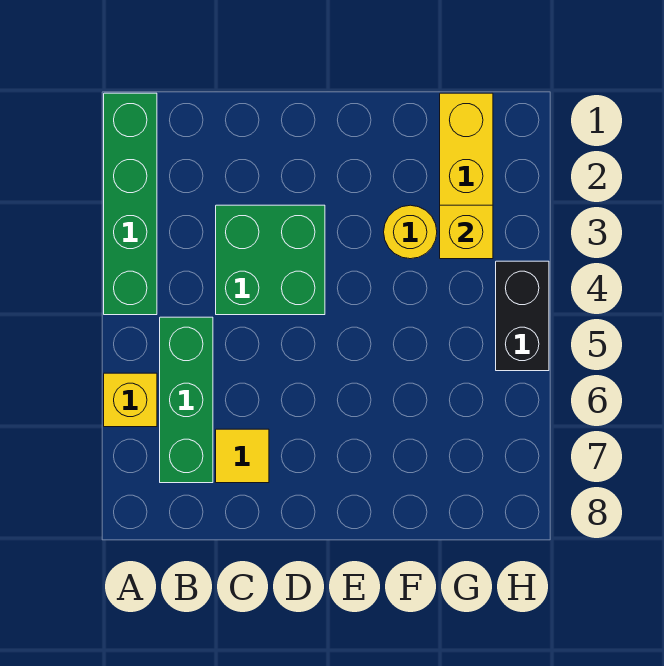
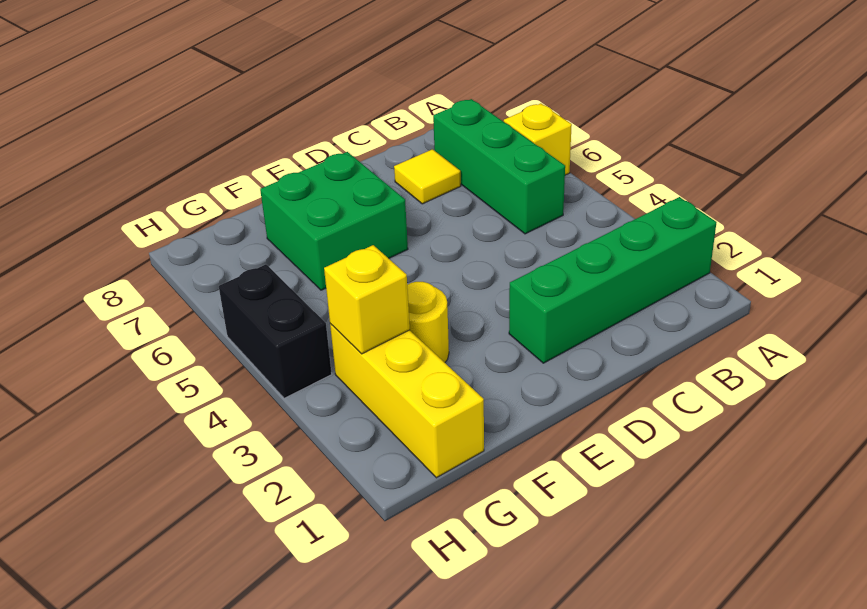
green 1x4 brick [104,93,157,315] -> green 1x4 brick turned to [509,197,717,363]
green 2x2 brick [216,205,325,315] -> green 2x2 brick moved to [260,152,408,290]

